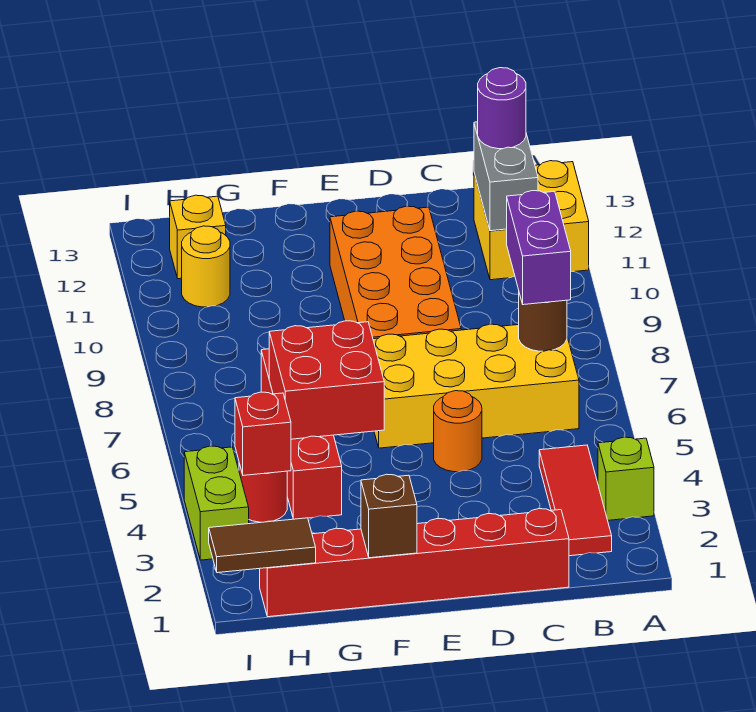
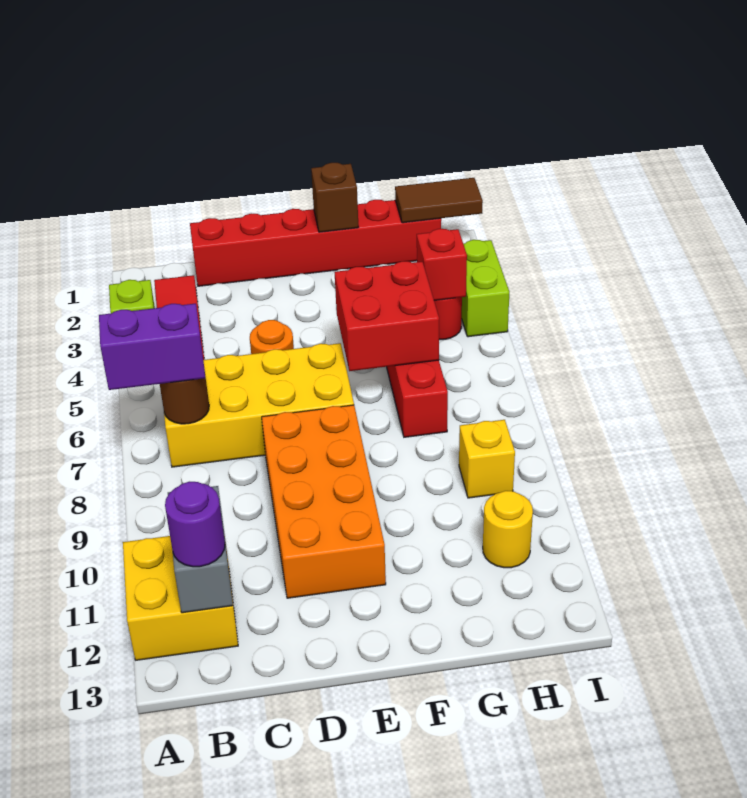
purple 1x2 brick [507,191,571,305] -> purple 1x2 brick turned to [99,304,205,390]
yellow 1x1 brick [170,195,226,279] -> yellow 1x1 brick moved to [459,420,515,498]

